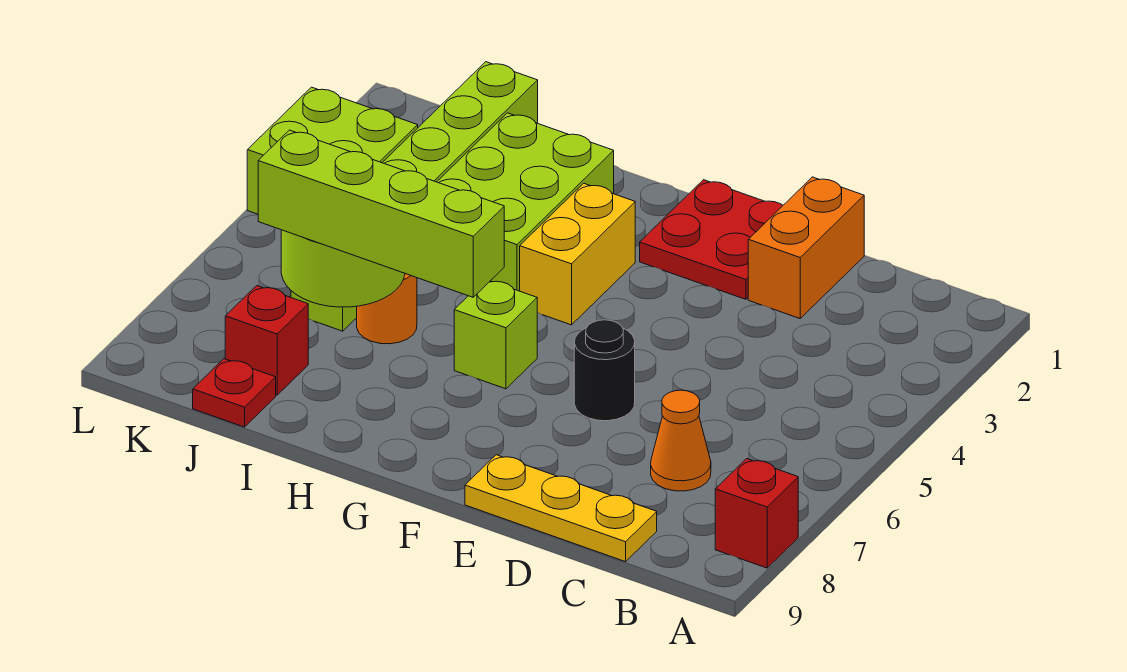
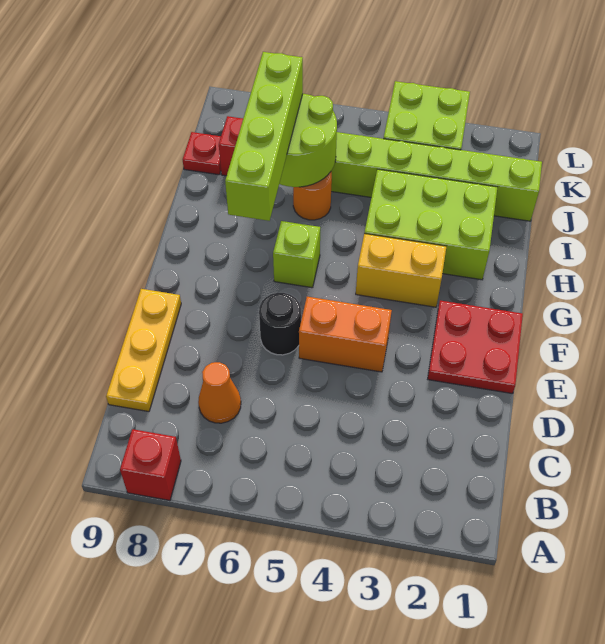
orange 1x2 brick [748,177,864,318] -> orange 1x2 brick moved to [299,297,392,372]

